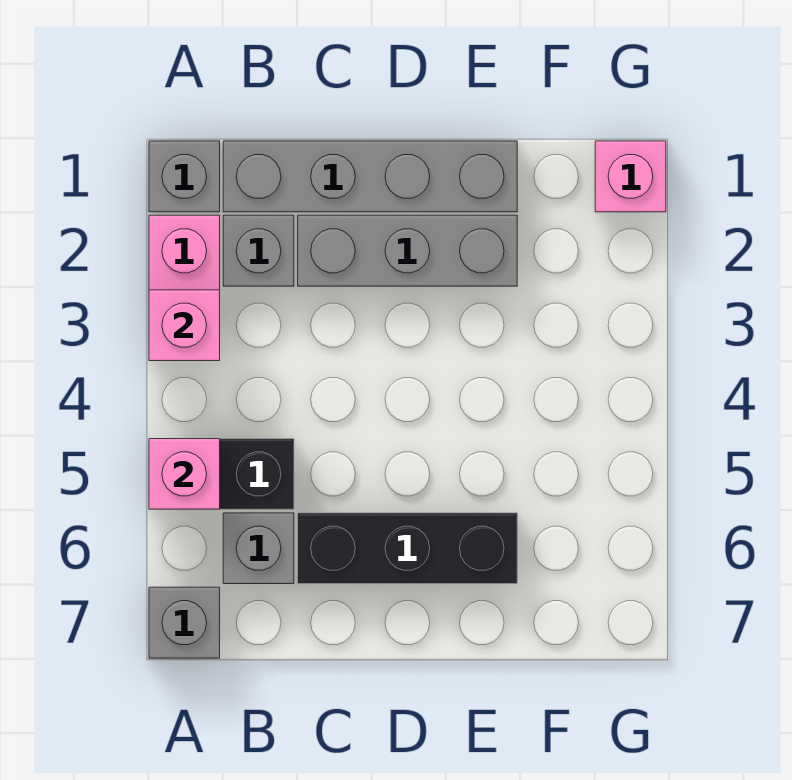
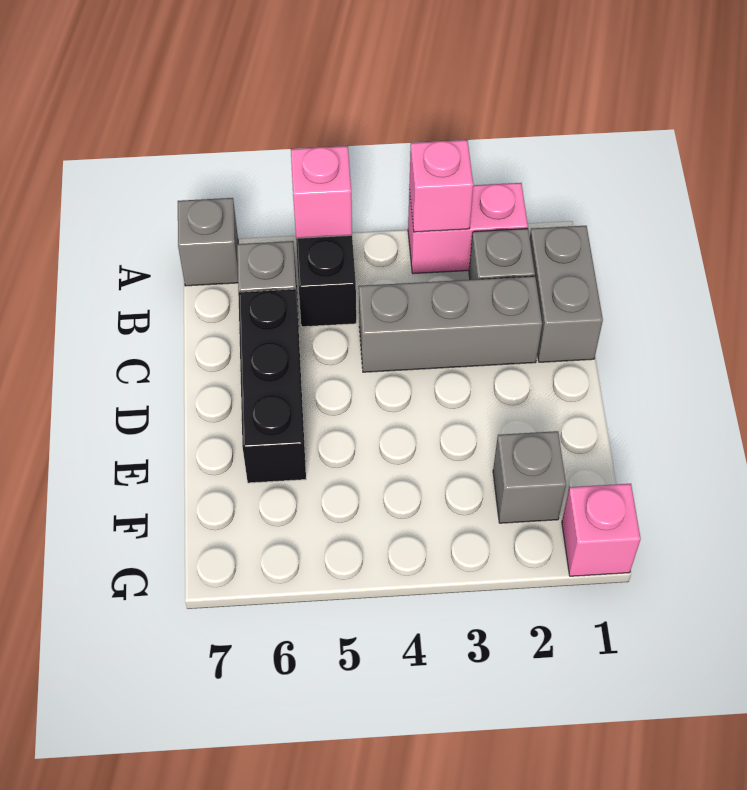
grey 1x1 brick [149,141,220,212] -> grey 1x1 brick moved to [493,431,566,523]
grey 1x4 brick [223,141,517,212] -> grey 1x2 brick [530,226,603,362]
grey 1x3 brick [298,215,517,286] -> grey 1x3 brick turned to [359,276,542,372]

